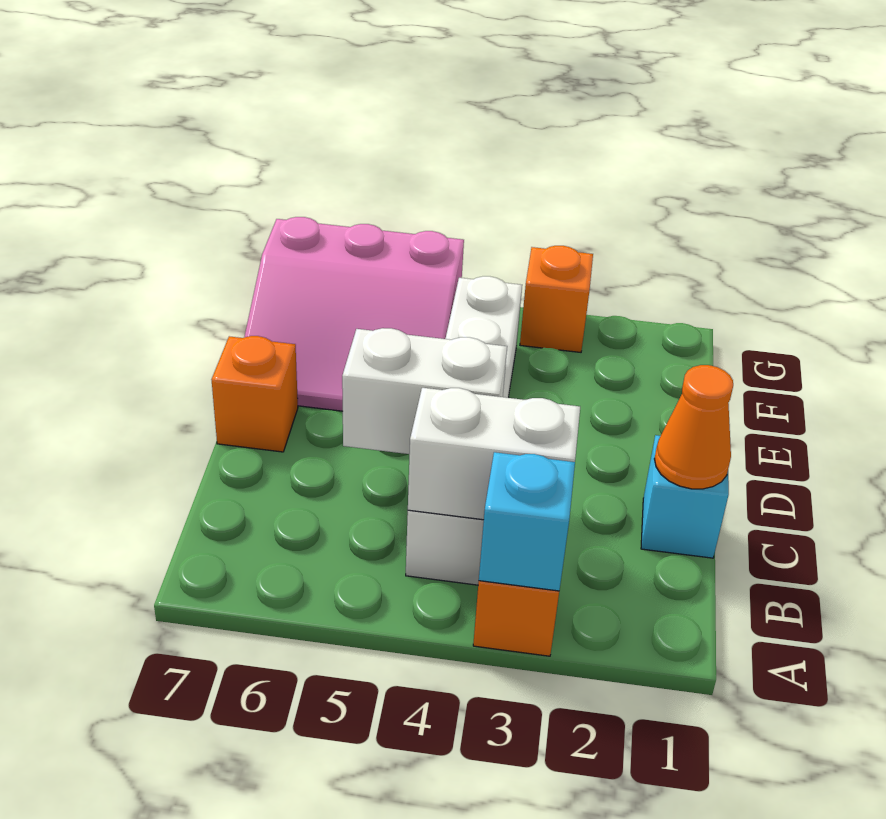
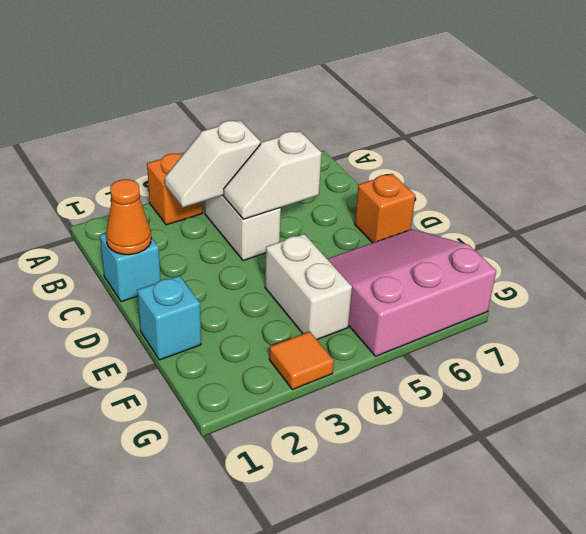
cyan 1x1 brick [479,452,575,591] -> cyan 1x1 brick moved to [137,276,201,360]
white 1x2 brick [408,388,580,520] -> white 1x2 slope [165,120,260,207]
white 1x2 brick [342,328,507,454] -> white 1x2 slope [224,131,322,219]
orange 1x1 brick [520,246,593,352] -> orange 1x1 tile [269,331,334,390]

